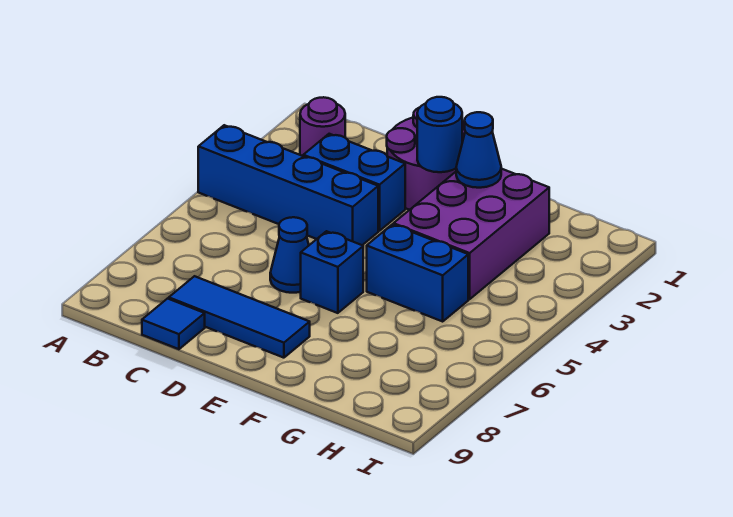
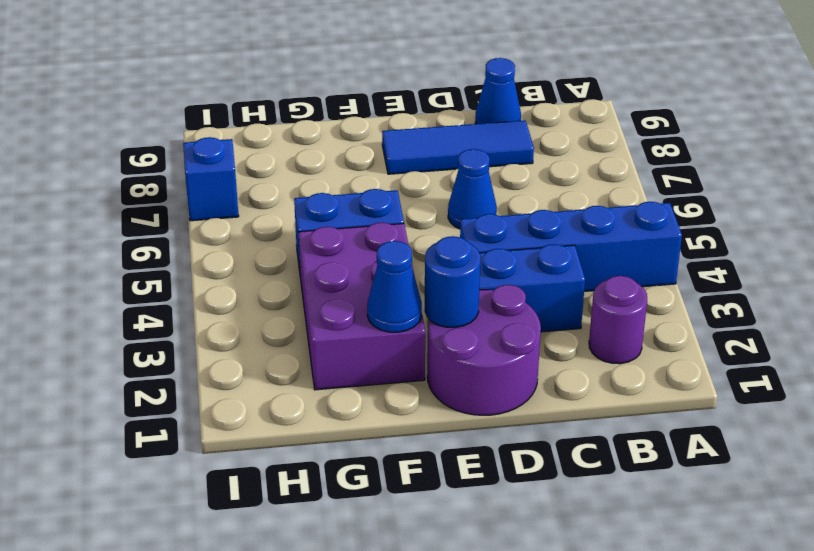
blue 1x1 tile [142,299,205,349] -> blue 1x1 cone [475,58,521,124]
blue 1x1 brick [301,231,363,313] -> blue 1x1 brick moved to [183,137,239,221]

